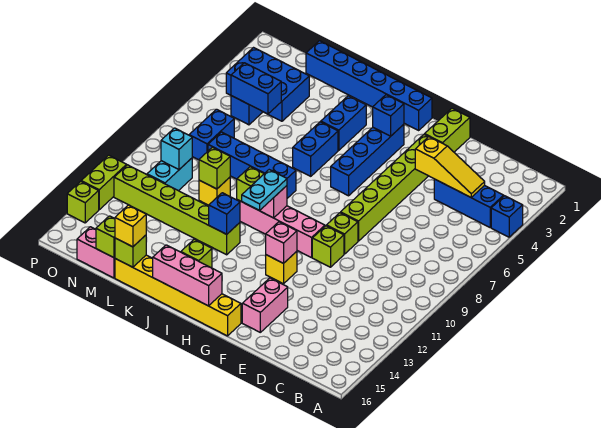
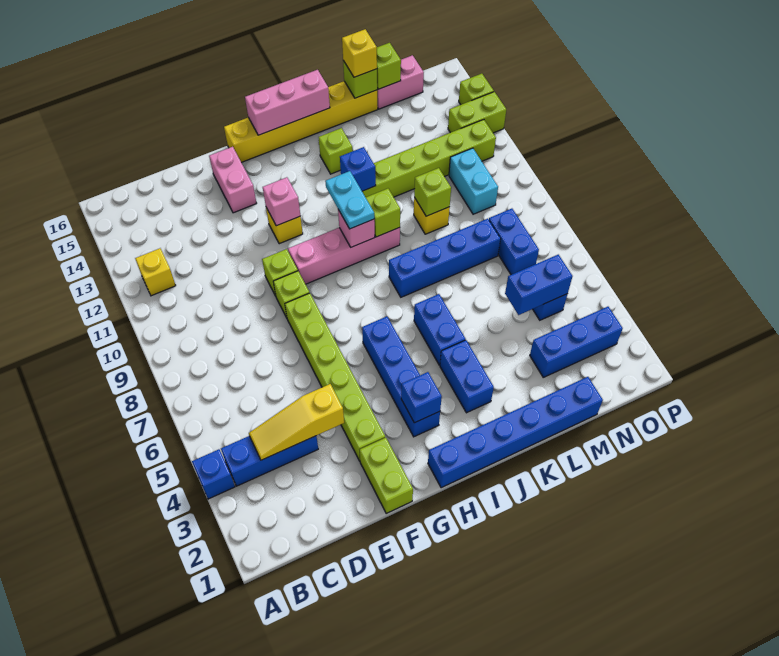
none -> yellow 1x1 brick [135,248,176,296]
blue 2x3 brick [226,48,309,121] -> blue 1x3 brick [530,307,623,377]
cyan 1x1 brick [161,128,192,169] -> none
lime 1x2 brick [81,155,127,210] -> lime 1x2 brick turned to [448,92,506,133]

